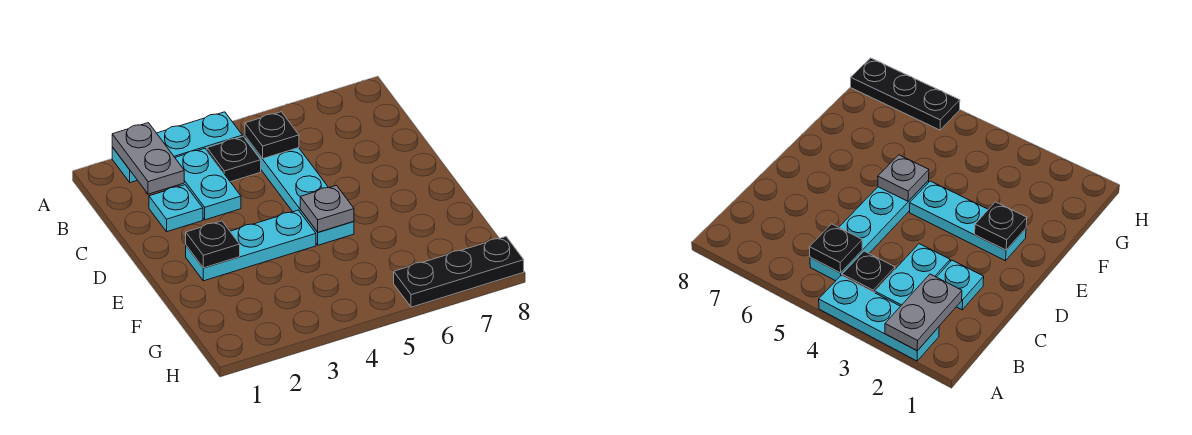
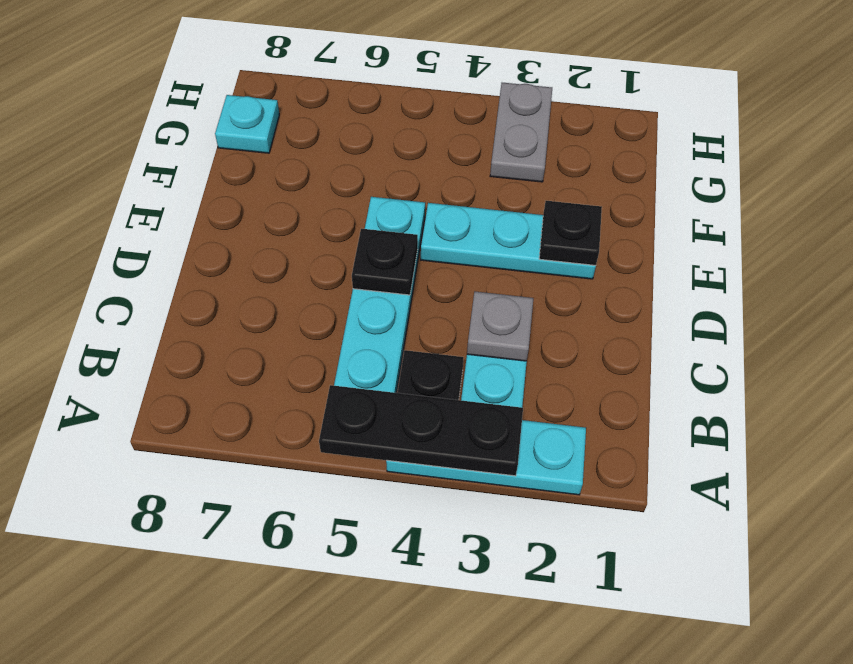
grey 1x2 plate [112,123,184,194] -> grey 1x2 plate moved to [490,83,552,182]
black 1x1 plate [245,112,299,159] -> black 1x1 plate moved to [352,229,418,295]
cyan 1x1 plate [149,185,203,232] -> cyan 1x1 plate moved to [215,95,279,153]
grey 1x1 plate [300,185,354,232] -> grey 1x1 plate moved to [467,292,533,361]
black 1x3 plate [394,237,524,307] -> black 1x3 plate moved to [319,385,523,476]

